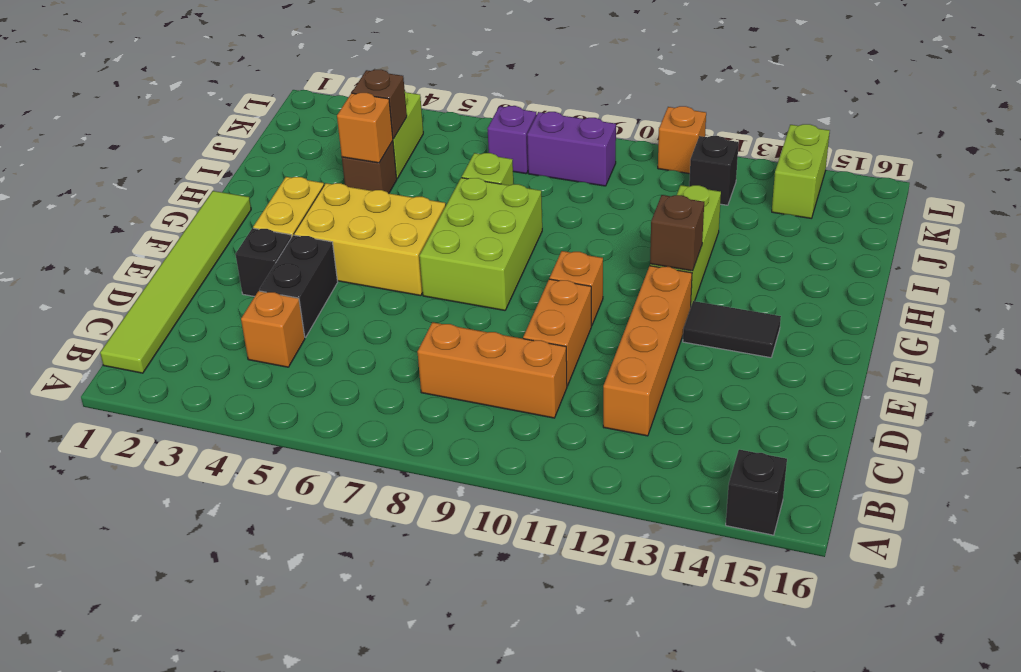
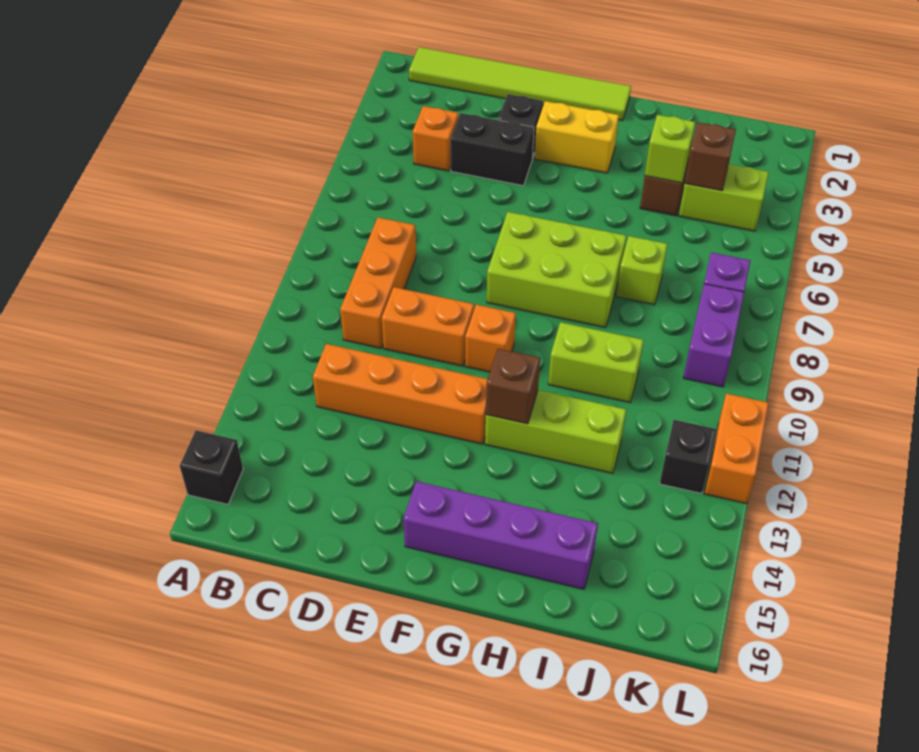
yellow 2x3 brick [294,183,446,296] -> none
black 1x2 tile [683,301,781,358] -> none
none -> purple 1x4 brick [403,481,598,589]
orange 1x1 brick [337,93,393,163] -> lime 1x1 brick [645,115,695,183]
lime 1x2 brick [772,124,830,218] -> lime 1x2 brick moved to [548,322,644,402]
orange 1x1 brick [658,106,706,174] -> orange 1x2 brick [704,394,769,504]

